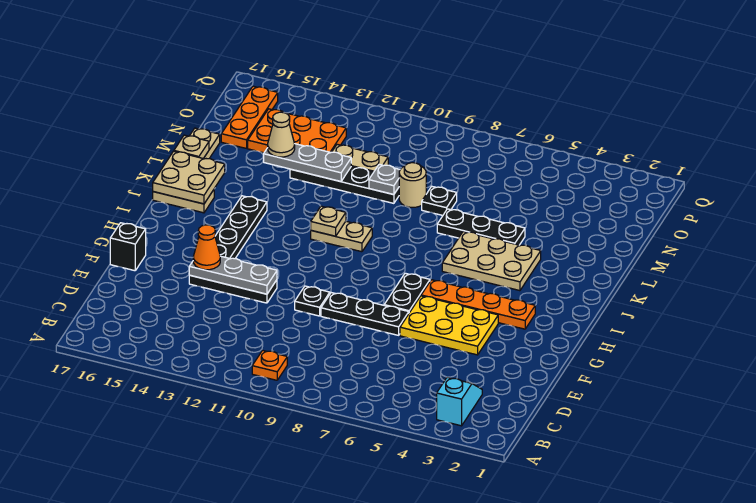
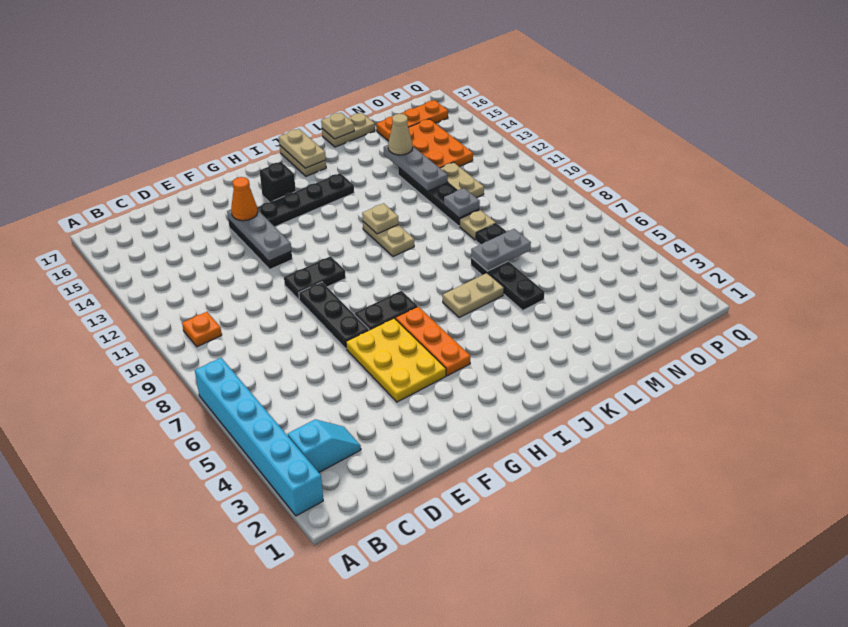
none -> cyan 1x6 brick [195,358,323,516]
black 1x1 plate [295,286,330,316] -> black 1x2 plate [284,256,346,300]
black 1x1 brick [110,223,146,271] -> black 1x1 brick moved to [260,162,296,202]
orange 1x4 plate [421,280,535,329] -> orange 1x3 plate [395,307,471,376]
tan 2x3 plate [442,232,541,291] -> tan 1x2 plate [443,273,504,318]
tan 2x2 plate [153,151,225,204] -> tan 1x2 plate [279,129,326,168]
none -> grey 1x2 plate [471,229,531,271]
tan 1x1 round brick [399,163,426,207] -> tan 1x1 plate [460,210,496,240]

